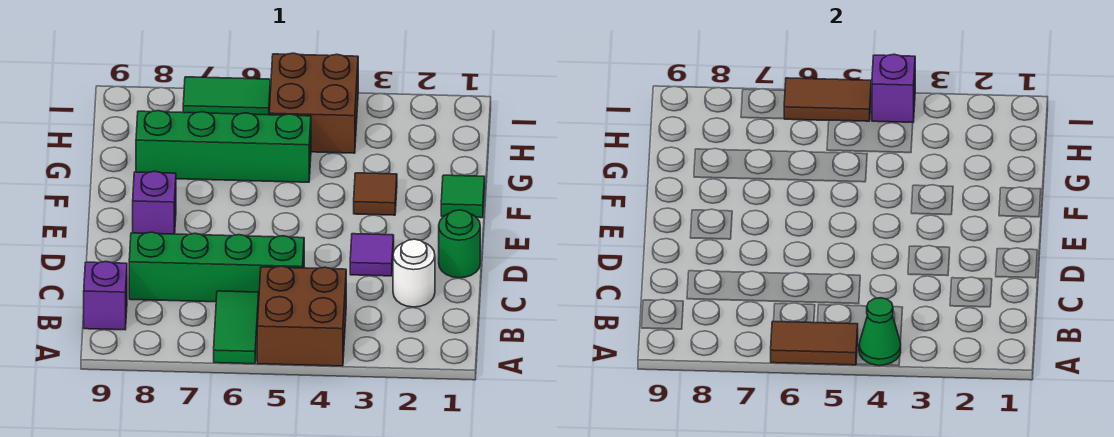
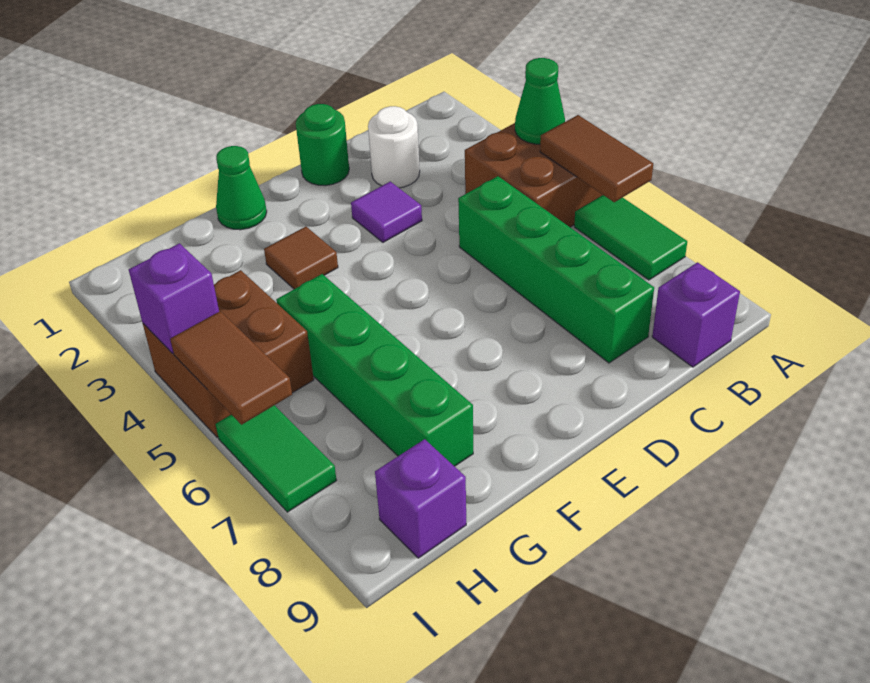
green 1x2 tile [214,291,259,364] -> green 1x2 tile turned to [574,195,687,280]
purple 1x1 brick [133,171,176,234] -> purple 1x1 brick moved to [375,439,466,558]
green 1x1 tile [441,175,485,218] -> green 1x1 cone [216,146,267,230]

